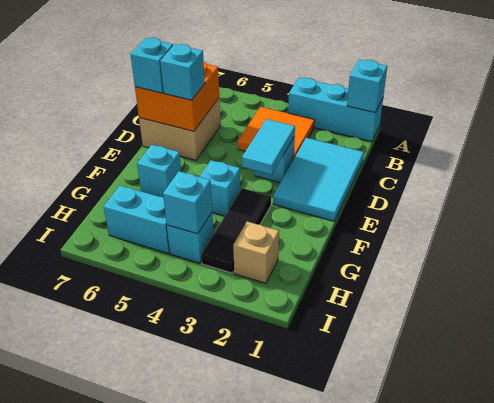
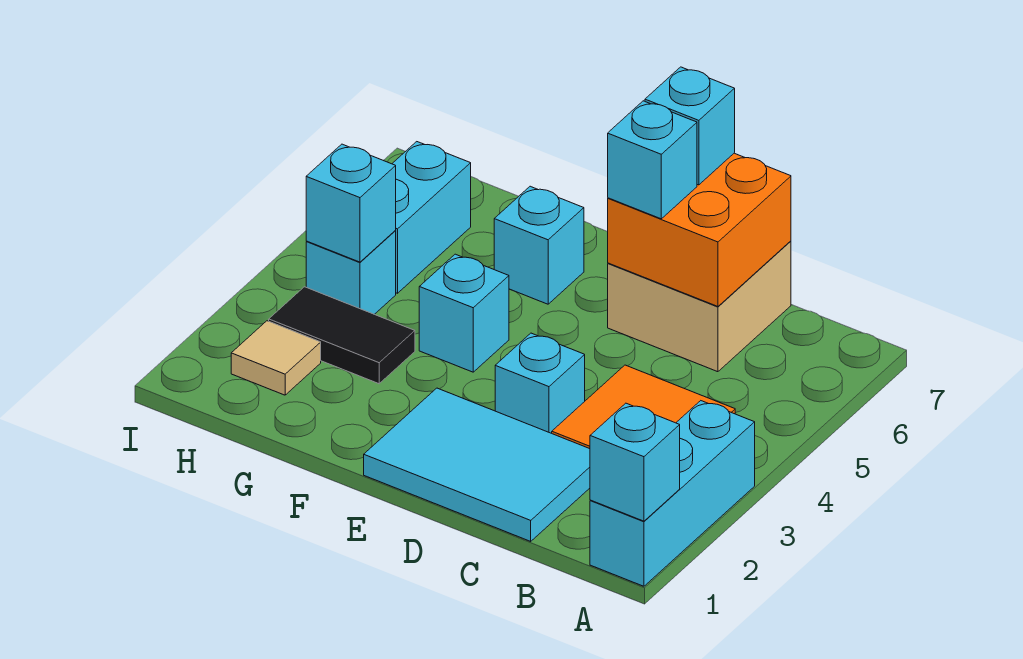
cyan 1x2 tile [242,119,295,175] -> none
black 1x3 tile [201,188,271,273] -> black 1x2 tile [269,287,415,384]
tan 1x1 brick [233,222,279,283] -> tan 1x1 tile [231,321,321,395]

